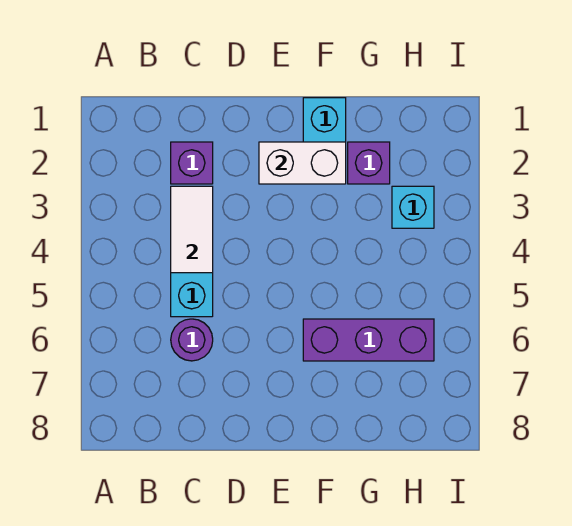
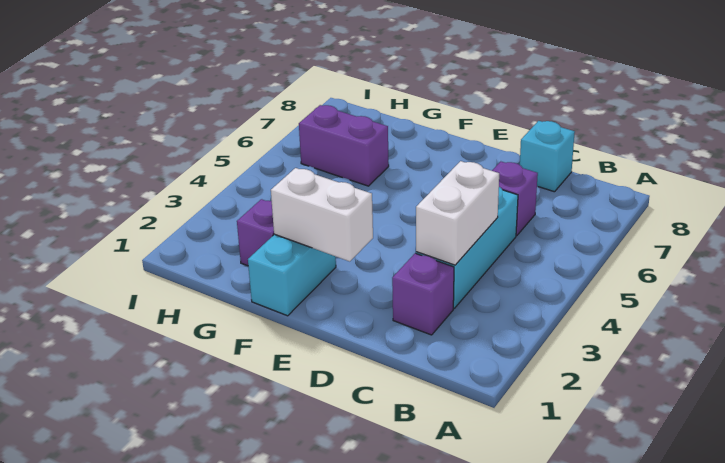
white 1x2 tile [171,186,213,273] -> white 1x2 brick [416,161,499,265]
purple 1x1 round brick [171,319,213,361] -> purple 1x1 brick [492,162,538,236]
purple 1x3 brick [303,319,434,361] -> purple 1x2 brick [299,105,389,186]
cyan 1x1 brick [392,186,434,228] -> cyan 1x1 brick moved to [520,121,575,192]

